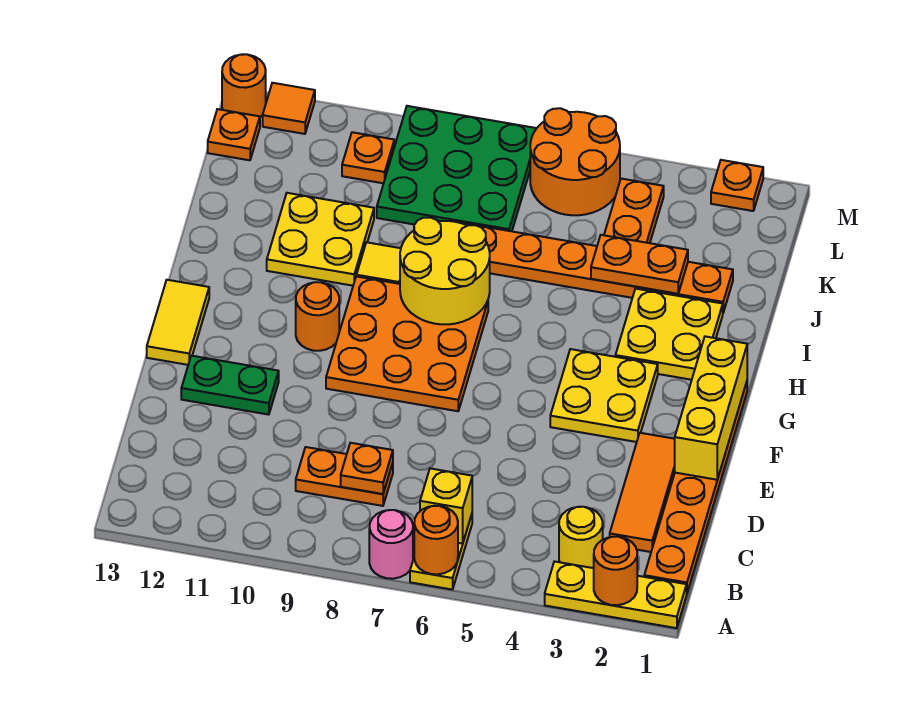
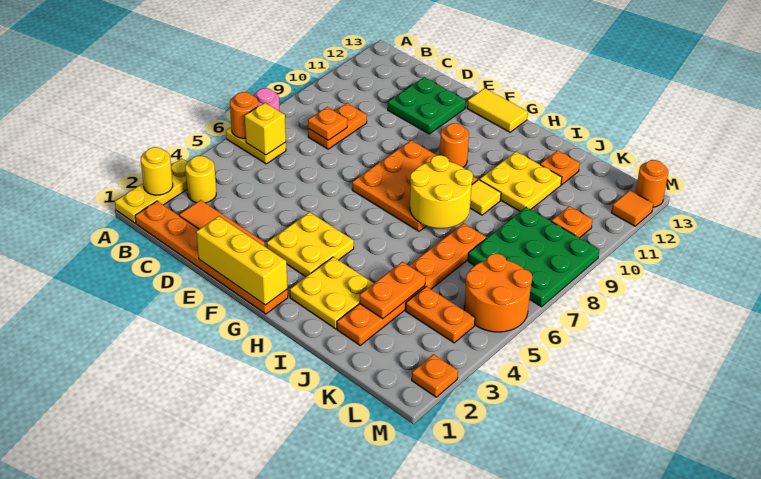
orange 1x1 round brick [594,537,637,605] -> yellow 1x1 round brick [141,147,173,195]
green 1x2 plate [181,356,279,415] -> green 2x2 plate [388,77,466,134]
orange 1x1 plate [208,109,260,160] -> orange 1x1 plate moved to [540,151,580,185]

